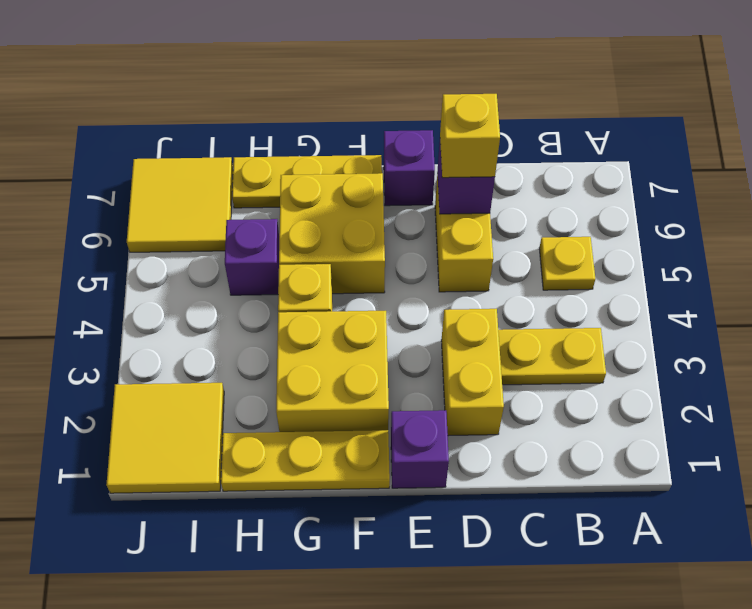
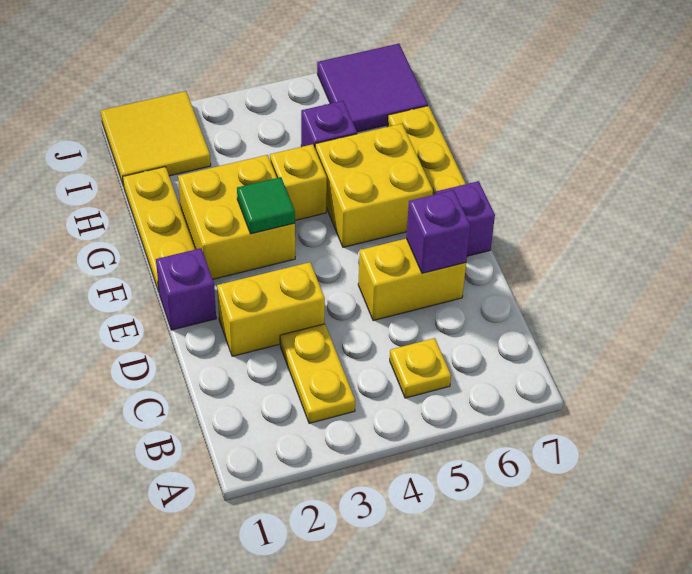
yellow 1x1 brick [440,94,500,178] -> none
none -> green 1x1 tile [237,177,295,234]
yellow 2x2 tile [127,157,233,252] -> purple 2x2 tile [317,44,428,132]

